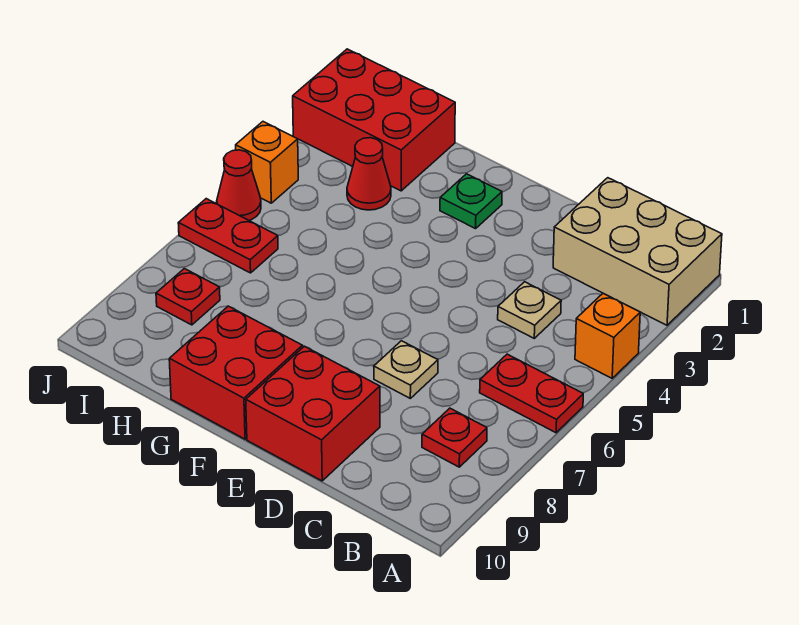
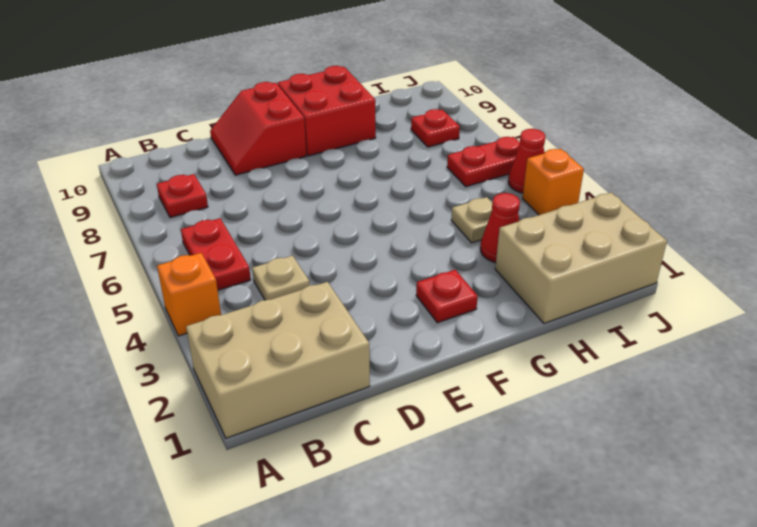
red 1x2 plate [480,354,583,433] -> red 1x2 plate turned to [181,218,251,290]
tan 1x1 plate [374,341,438,398] -> tan 1x1 plate moved to [451,197,492,243]
red 2x2 brick [246,346,380,481] -> red 2x2 slope [210,82,306,175]
green 1x1 plate [440,174,502,229] -> red 1x1 plate [416,270,478,323]
red 2x3 brick [293,49,455,191] -> tan 2x3 brick [495,193,667,323]

